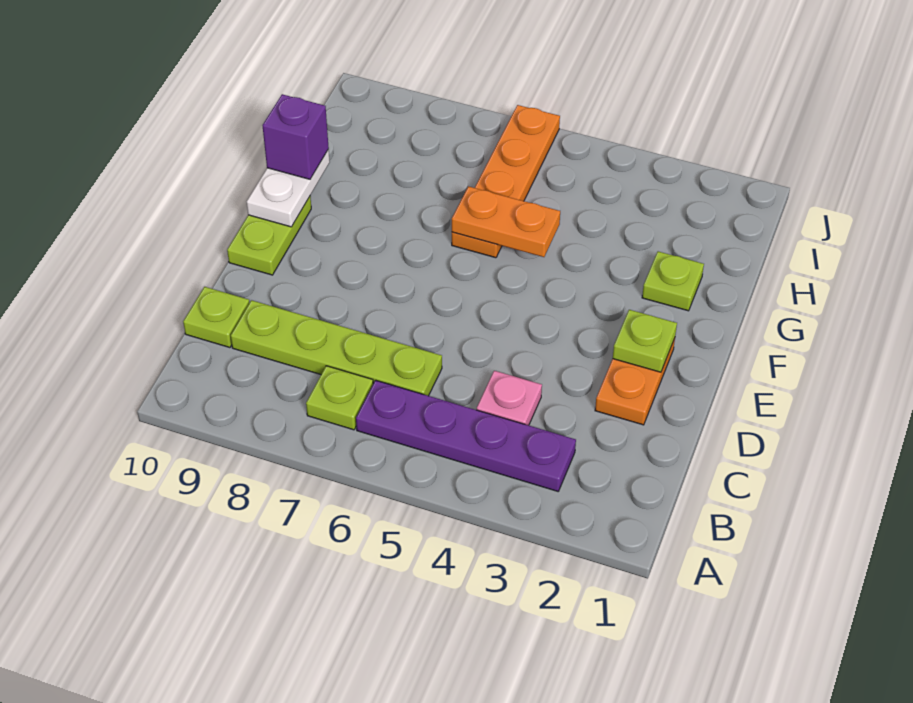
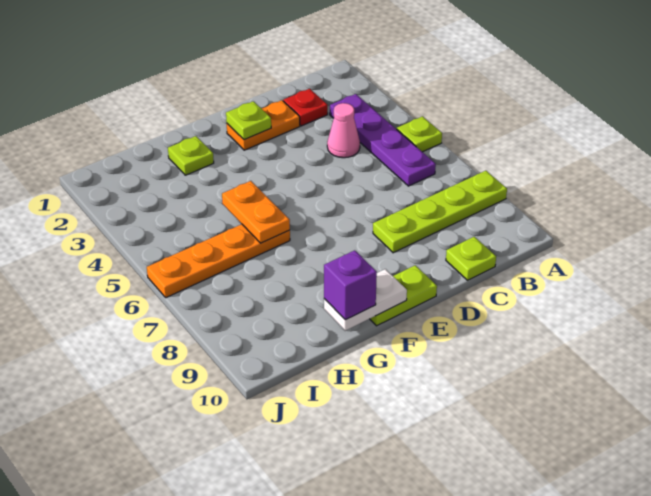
lime 1x1 plate [306,366,373,430] -> lime 1x1 plate moved to [397,116,442,152]
none -> red 1x1 plate [283,89,328,126]
pink 1x1 plate [477,371,542,425] -> pink 1x1 cone [327,103,360,158]
lime 1x4 plate [231,300,442,396] -> lime 1x4 plate turned to [373,171,507,253]

